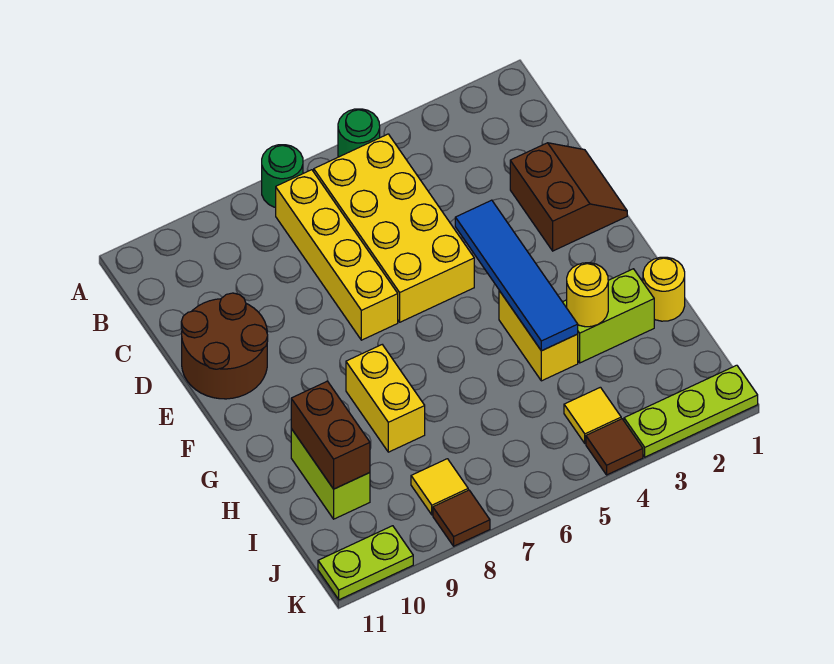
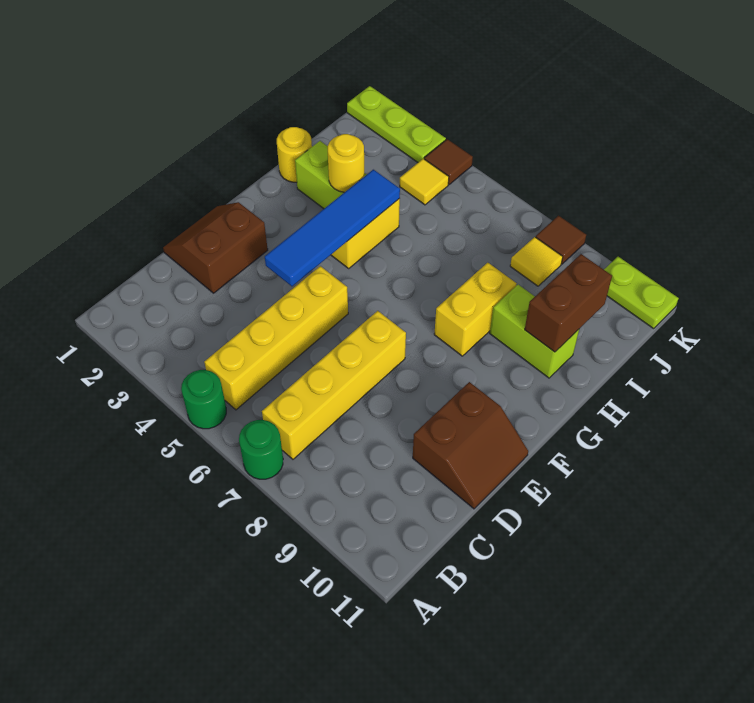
yellow 2x4 brick [314,134,474,322] -> yellow 1x4 brick [204,266,348,410]
brown 2x2 round brick [181,293,268,399] -> brown 2x2 slope [413,382,528,509]
lime 1x2 brick [291,429,370,519] -> lime 1x2 brick turned to [490,285,579,378]

